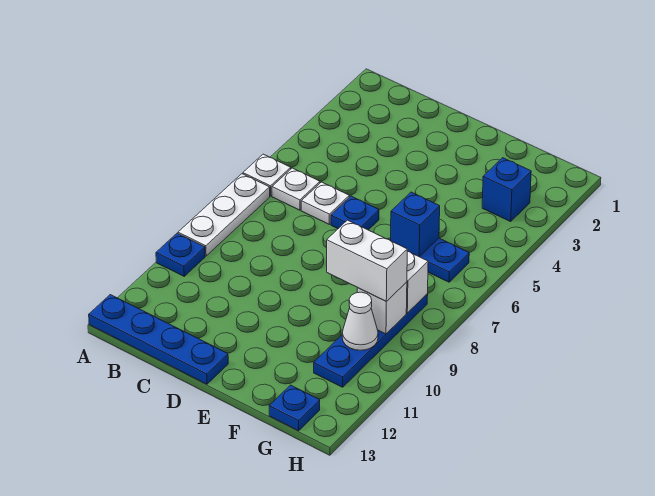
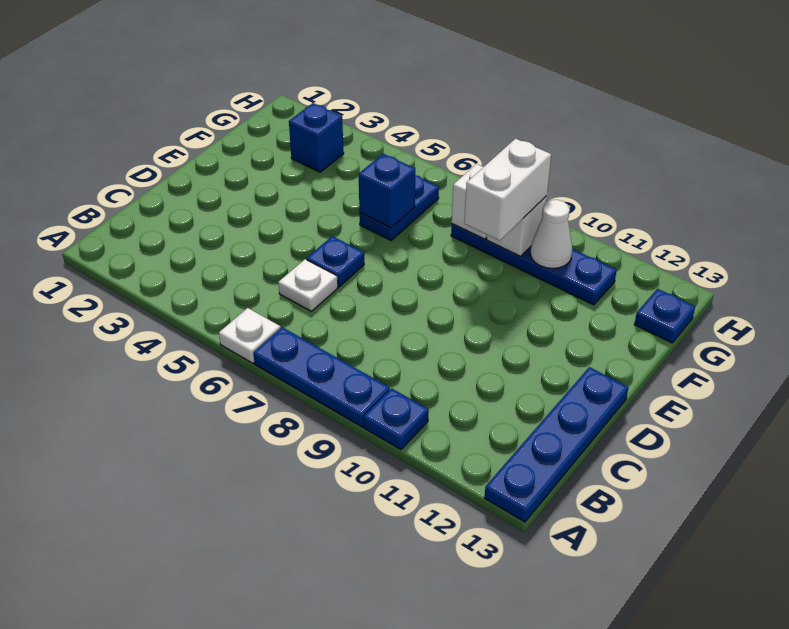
white 1x3 plate [178,174,270,256] -> blue 1x3 plate [253,327,390,427]
white 1x1 plate [272,168,320,210] -> none

